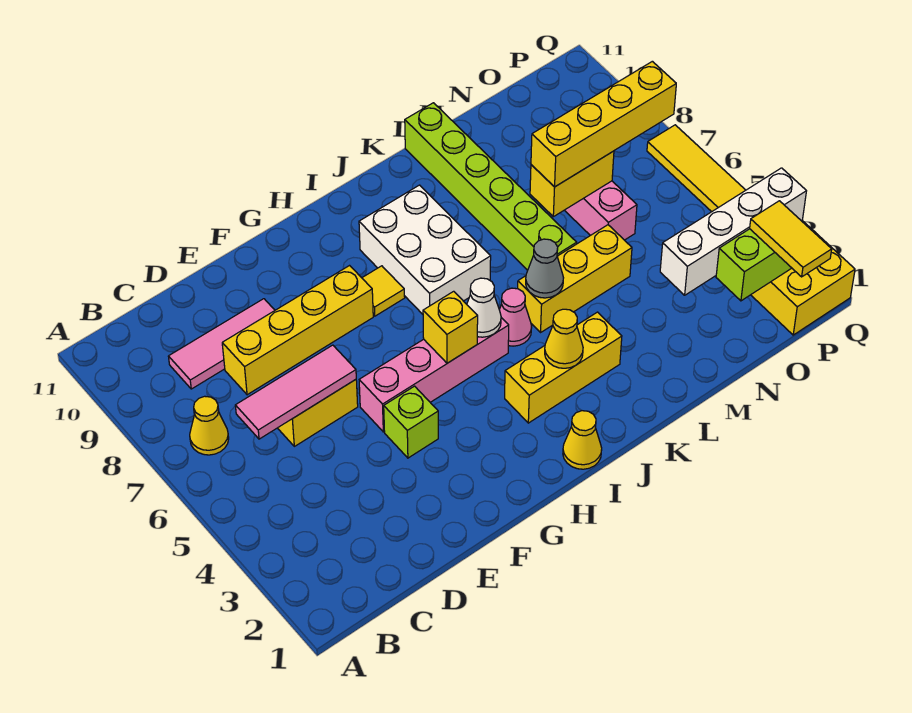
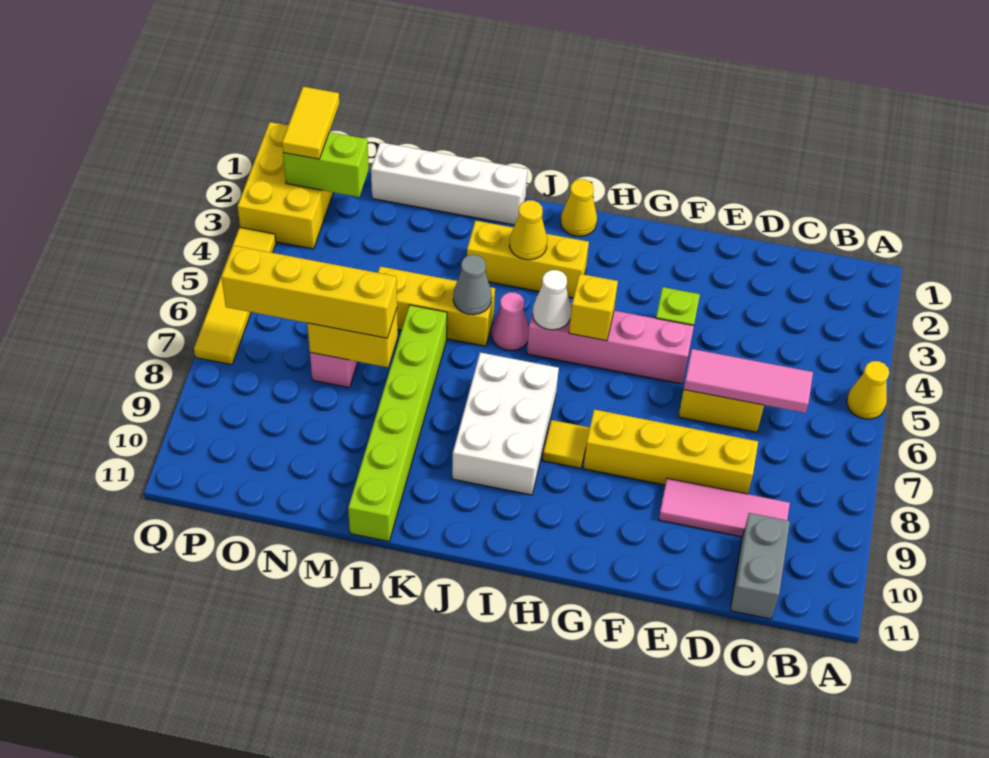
yellow 1x1 cone [190,396,229,455] -> yellow 1x1 cone moved to [847,361,889,419]
none -> grey 1x2 brick [730,513,790,619]
white 1x4 brick [660,168,806,295] -> white 1x4 brick moved to [371,142,527,225]

